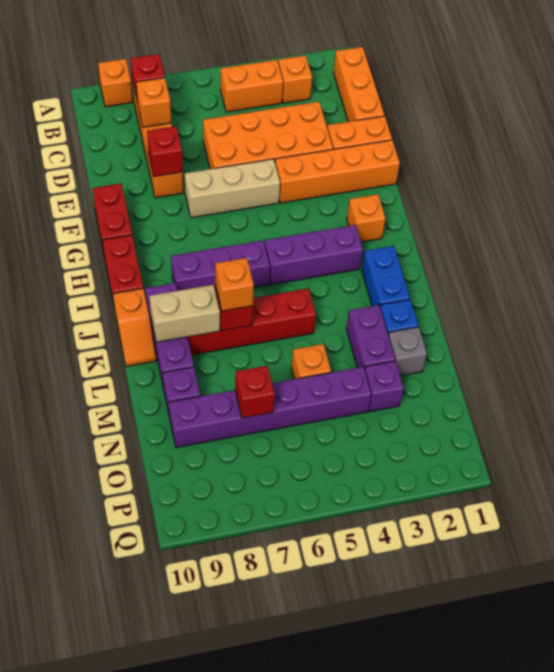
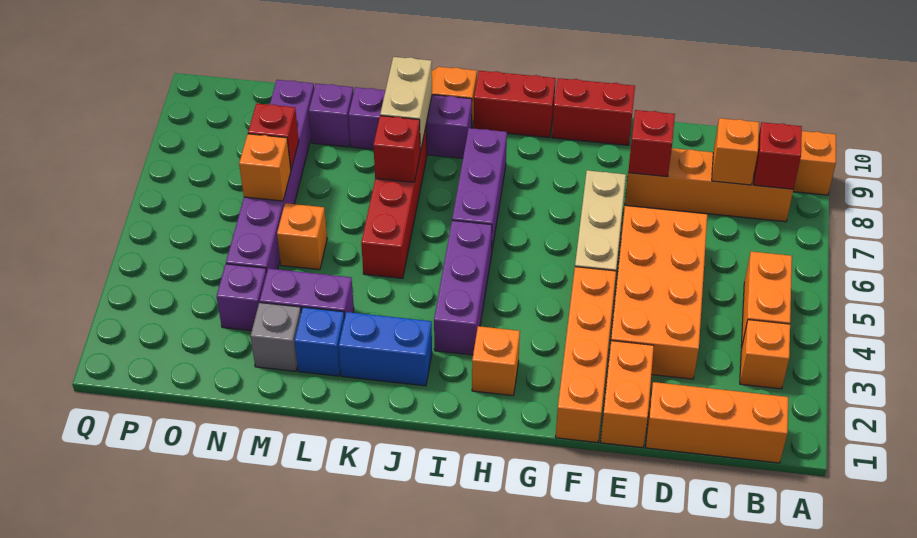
orange 1x1 brick [215,258,254,311] -> orange 1x1 brick moved to [239,134,291,201]

